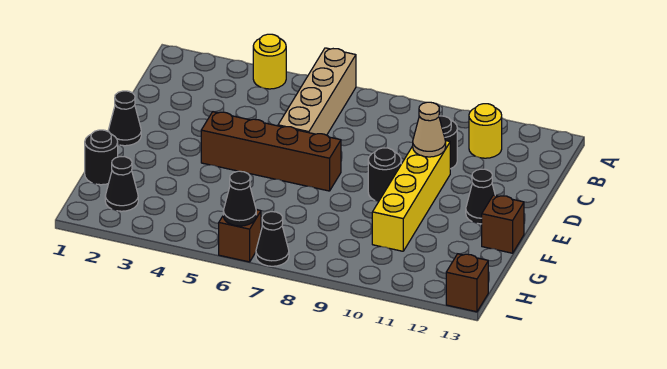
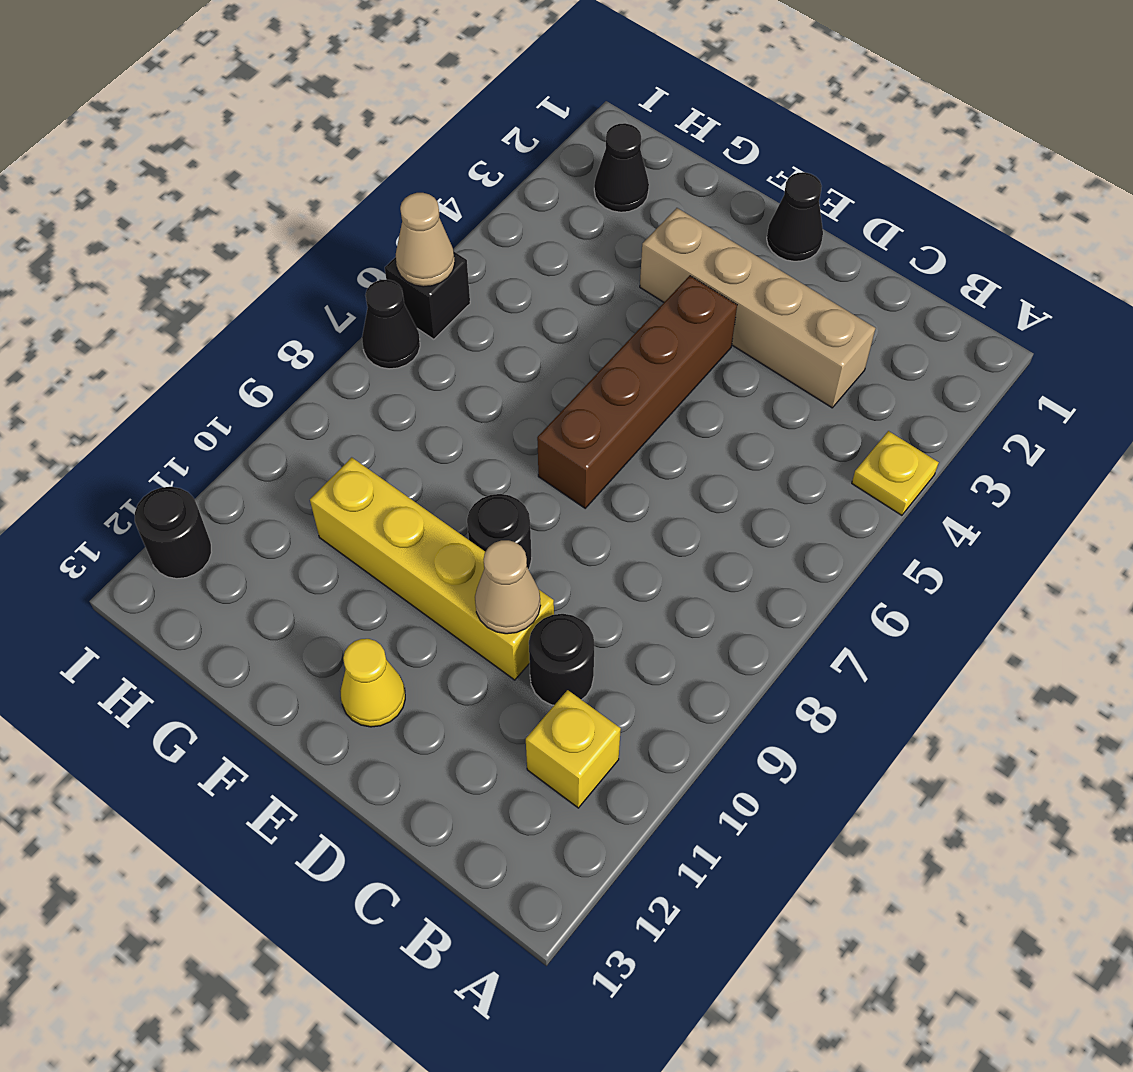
yellow 1x1 round brick [253,34,286,89] -> yellow 1x1 plate [852,431,939,515]
tan 1x4 brick [278,48,356,135] -> tan 1x4 brick moved to [640,208,875,408]
yellow 1x1 round brick [469,104,502,158] -> yellow 1x1 brick [526,690,621,808]
black 1x1 cone [466,169,495,224] -> yellow 1x1 cone [340,639,405,727]
brown 1x1 brick [482,195,524,253] -> none
black 1x1 round brick [85,130,118,185] -> black 1x1 round brick moved to [135,487,212,579]
brown 1x1 brick [219,210,261,262] -> black 1x1 brick [385,252,470,339]
black 1x1 cone [223,171,256,226] -> tan 1x1 cone [396,193,455,287]
brown 1x1 brick [446,254,488,312] -> none

